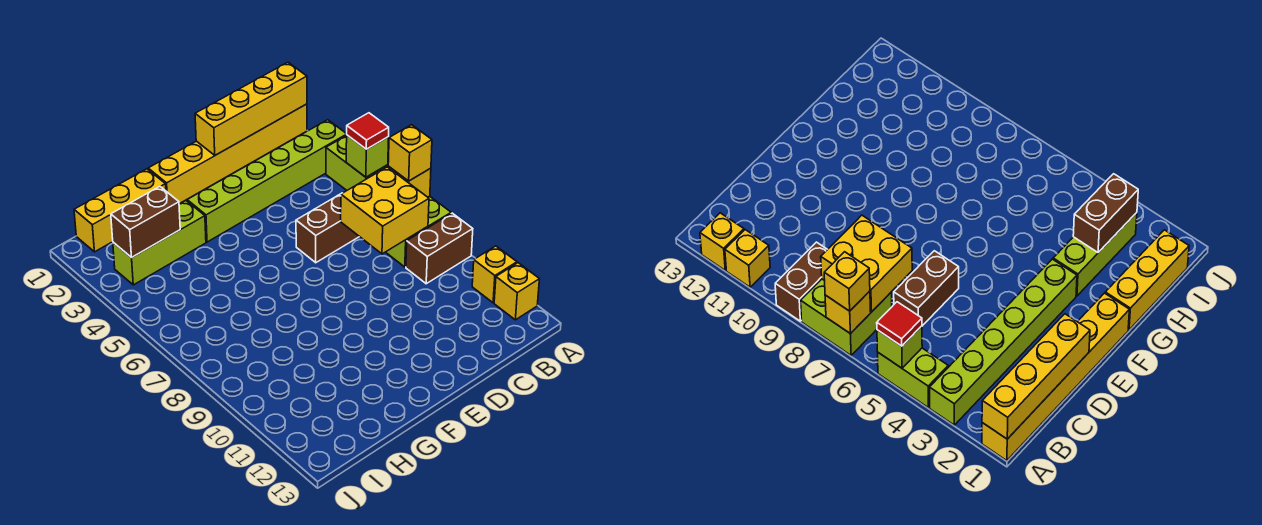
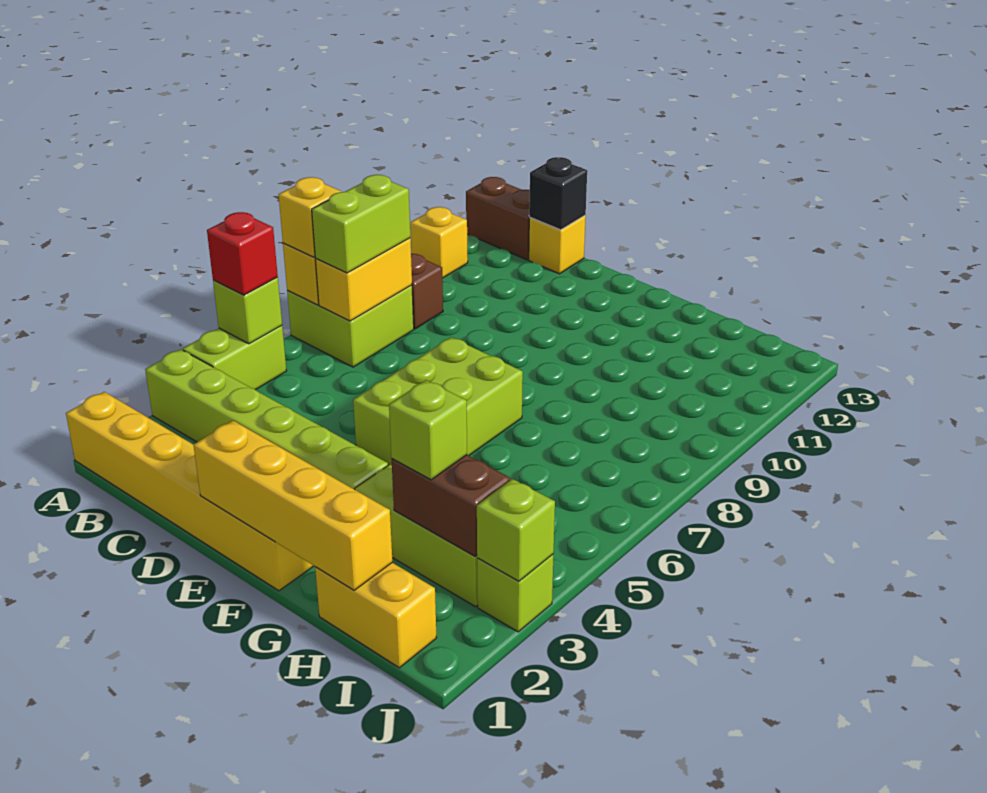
yellow 1x4 brick [195,62,307,155] -> yellow 1x4 brick moved to [193,421,392,590]
red 1x1 tile [347,113,389,149] -> red 1x1 brick [207,212,278,295]
yellow 1x1 brick [494,263,539,320] -> yellow 1x1 brick moved to [529,215,586,274]
yellow 2x2 brick [341,167,429,254] -> yellow 1x2 brick [315,238,412,321]
none -> lime 1x2 brick [312,175,410,273]
brown 1x2 brick [296,193,359,263] -> brown 1x2 brick moved to [466,177,530,260]
none -> black 1x1 brick [529,157,587,230]
none -> lime 2x3 brick [353,337,523,465]
yellow 1x3 brick [74,169,166,252] -> yellow 1x2 brick [315,563,436,668]
none -> lime 1x1 brick [389,380,467,480]
none -> lime 1x1 brick [477,554,554,632]
none -> lime 1x1 brick [477,479,555,581]

